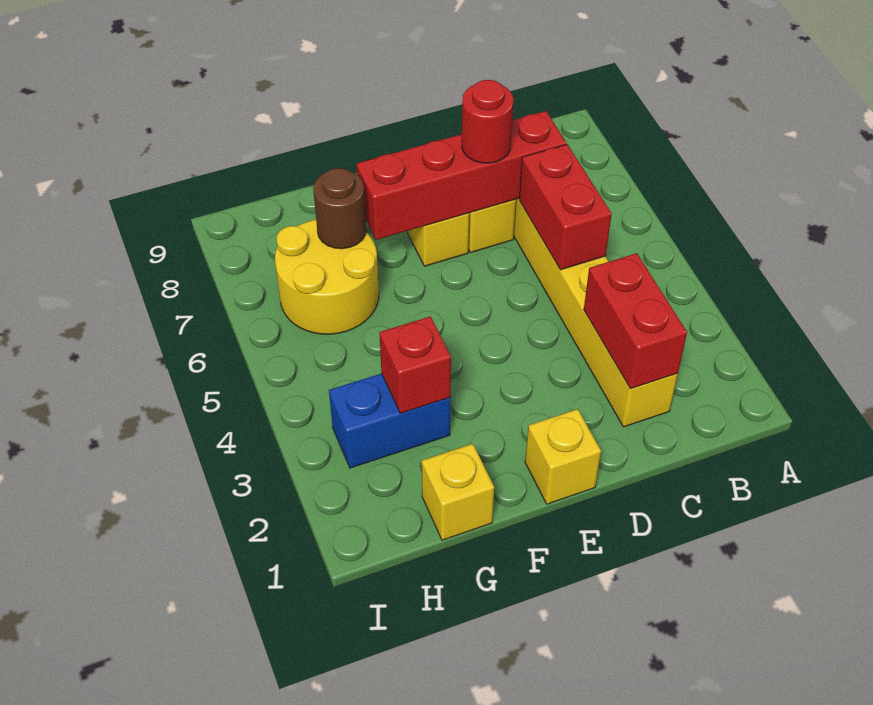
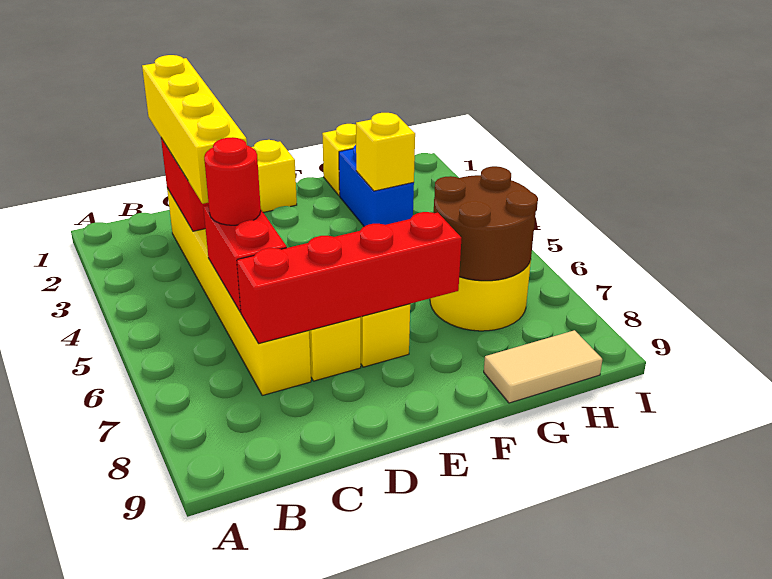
none -> yellow 1x4 brick [142,55,247,204]
red 1x1 round brick [462,80,514,163] -> red 1x1 round brick moved to [204,137,261,225]
blue 1x2 brick [329,373,450,468] -> blue 1x2 brick turned to [339,145,414,226]
red 1x1 brick [379,316,451,413] -> yellow 1x1 brick [356,113,415,191]
brown 1x1 round brick [313,168,366,249] -> brown 2x2 round brick [434,166,538,281]
none -> tan 1x2 tile [484,330,602,403]

